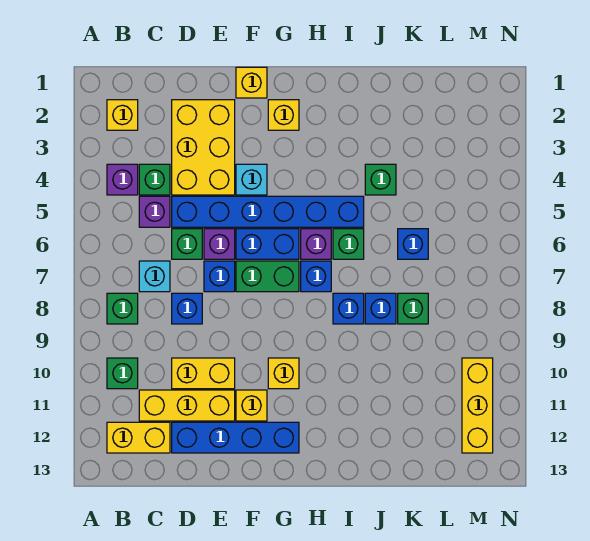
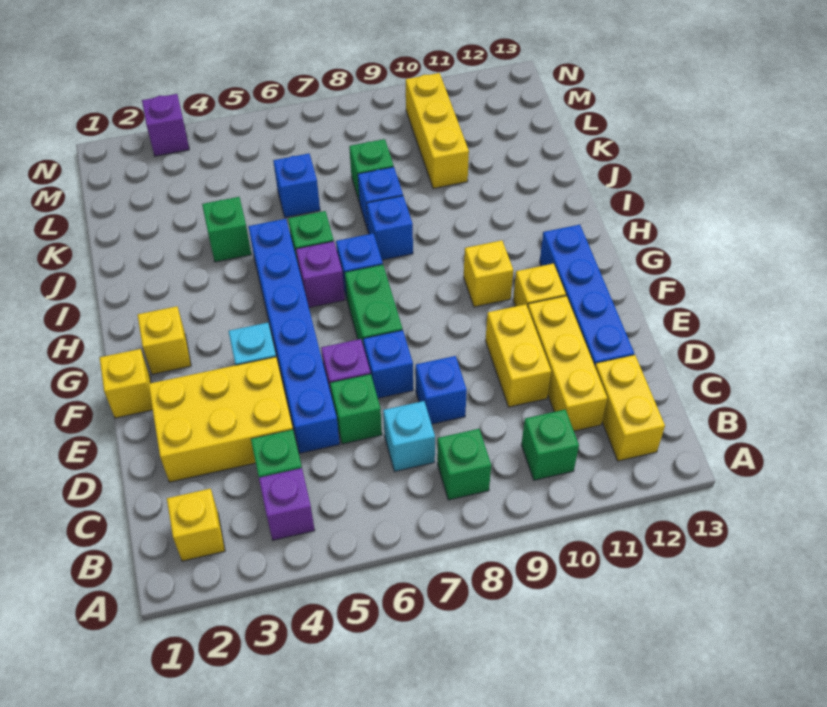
purple 1x1 brick [139,196,170,227] -> purple 1x1 brick moved to [142,94,189,156]
blue 1x2 brick [236,229,299,259] -> none
yellow 1x3 brick [462,358,493,453] -> yellow 1x3 brick turned to [406,73,469,189]

